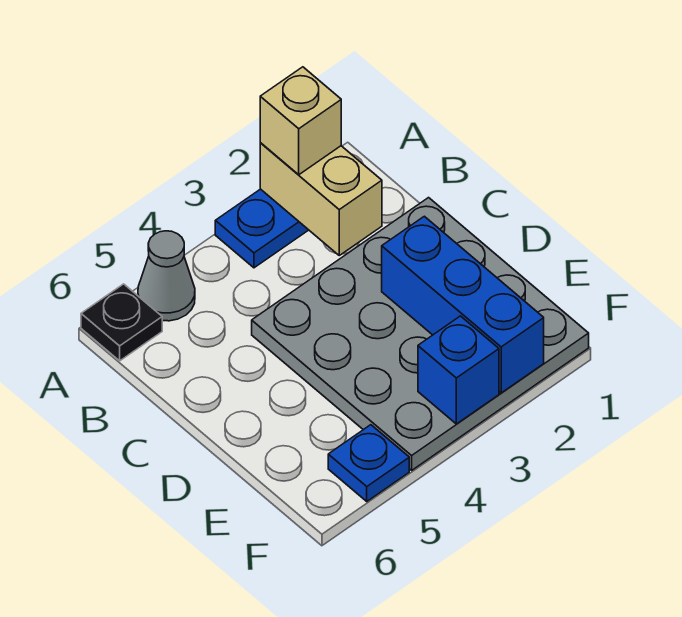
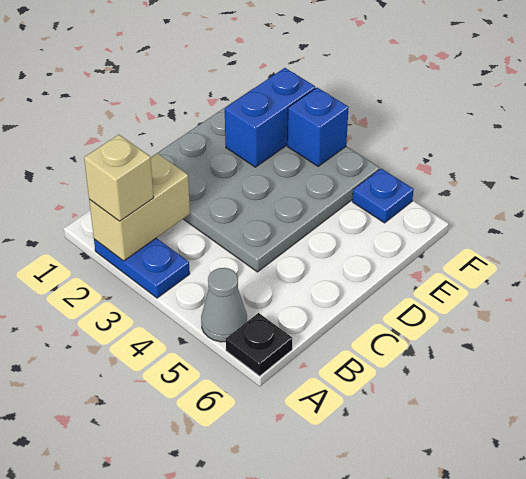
blue 1x3 brick [382,216,544,393] -> blue 1x2 brick [225,68,315,167]

